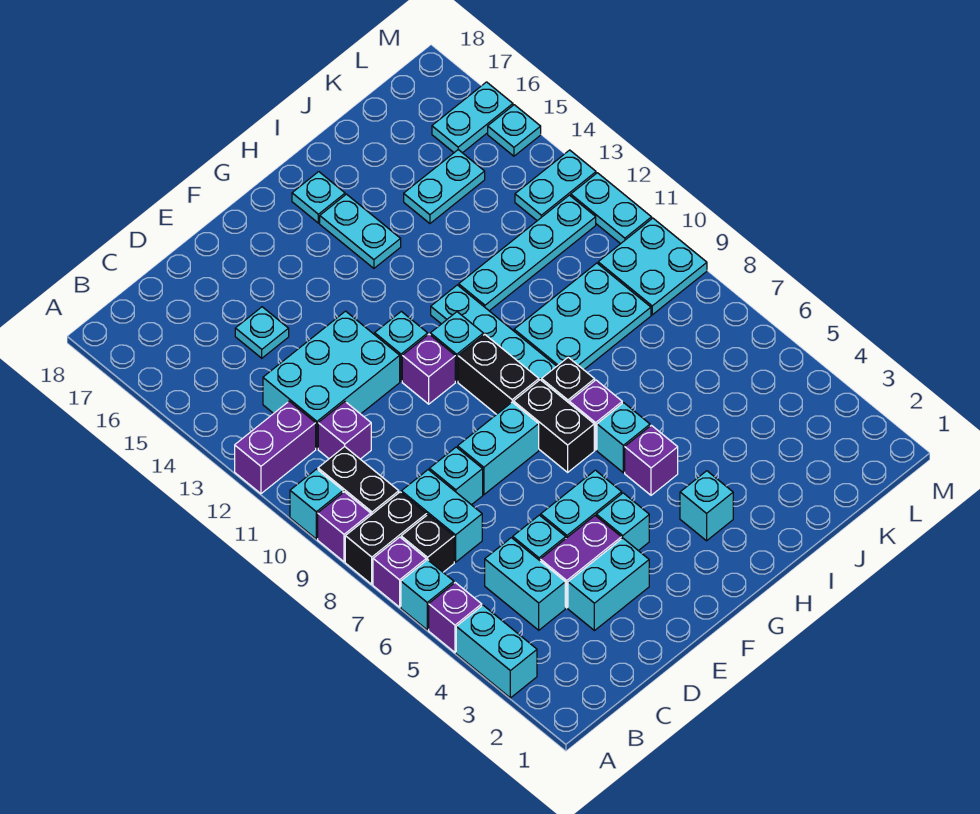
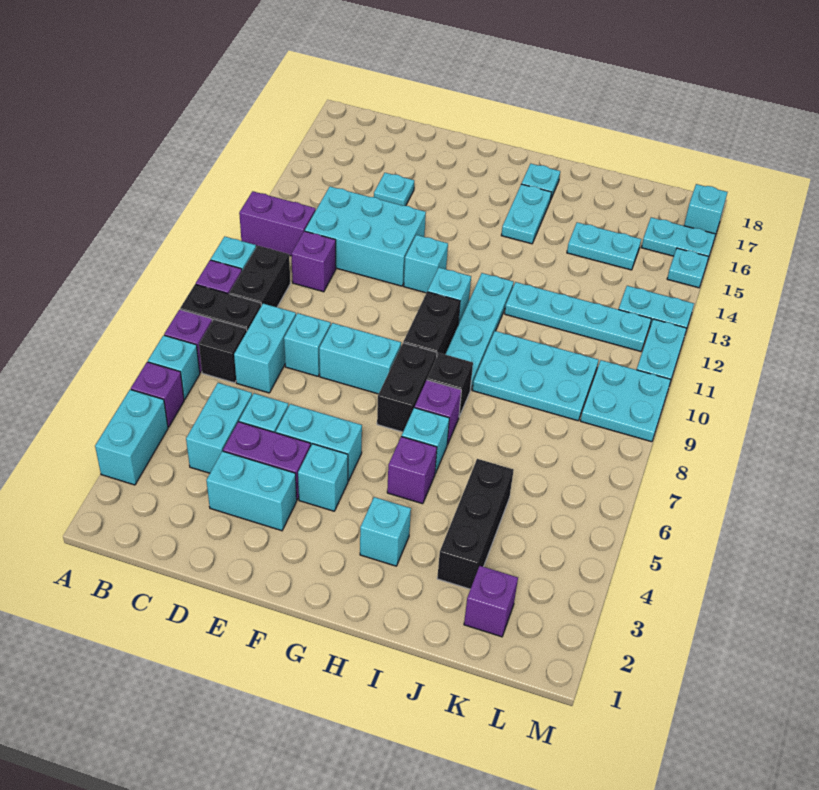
purple 1x1 brick [402,334,455,404] -> purple 1x1 brick moved to [464,566,518,637]
none -> black 1x3 brick [437,459,513,589]
none -> cyan 1x1 brick [684,184,728,234]

